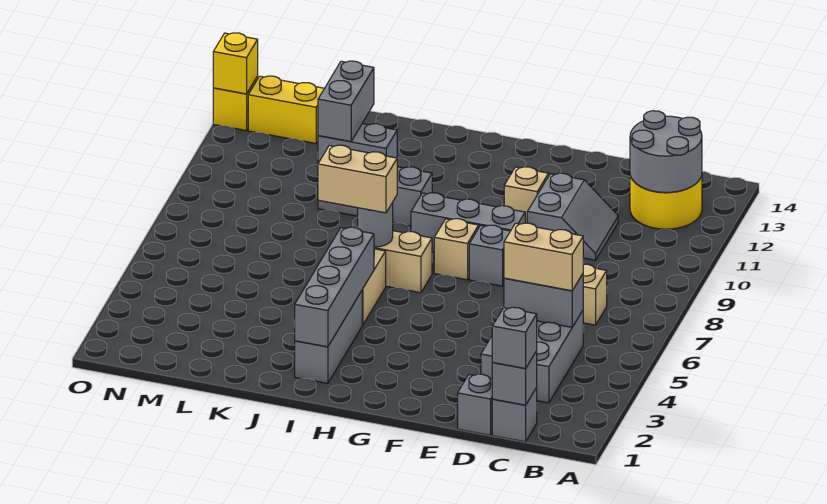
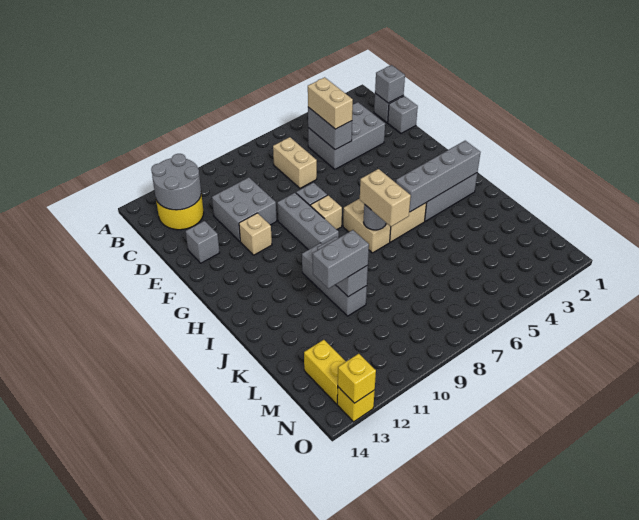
grey 1x1 brick [492,307,537,368] -> grey 1x1 brick moved to [186,221,220,263]
grey 2x2 slope [527,173,618,260] -> grey 2x2 brick [212,177,277,242]

